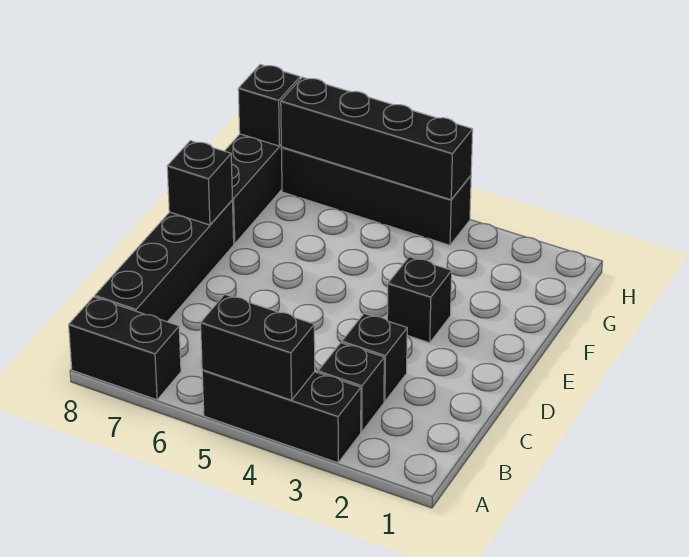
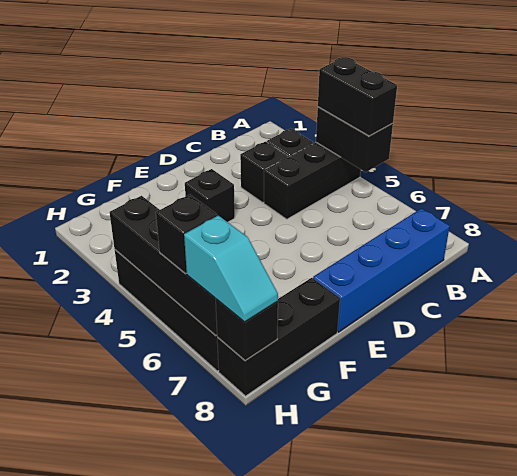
black 1x3 brick [202,370,361,463] -> black 1x3 brick turned to [264,142,361,219]
black 1x2 brick [69,297,181,400] -> black 1x2 brick moved to [318,57,397,136]
black 1x4 brick [95,200,234,322] -> blue 1x4 brick [313,208,450,332]
black 1x1 brick [167,141,232,225] -> black 1x1 brick moved to [156,194,217,274]
none -> cyan 1x2 slope [184,215,278,322]

